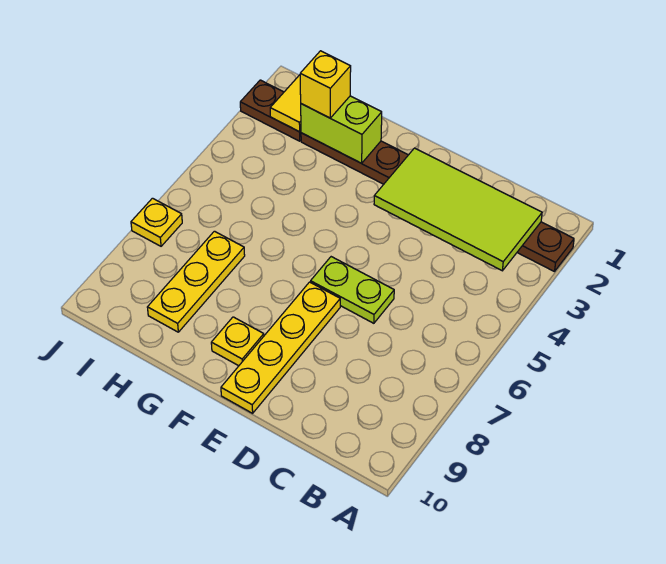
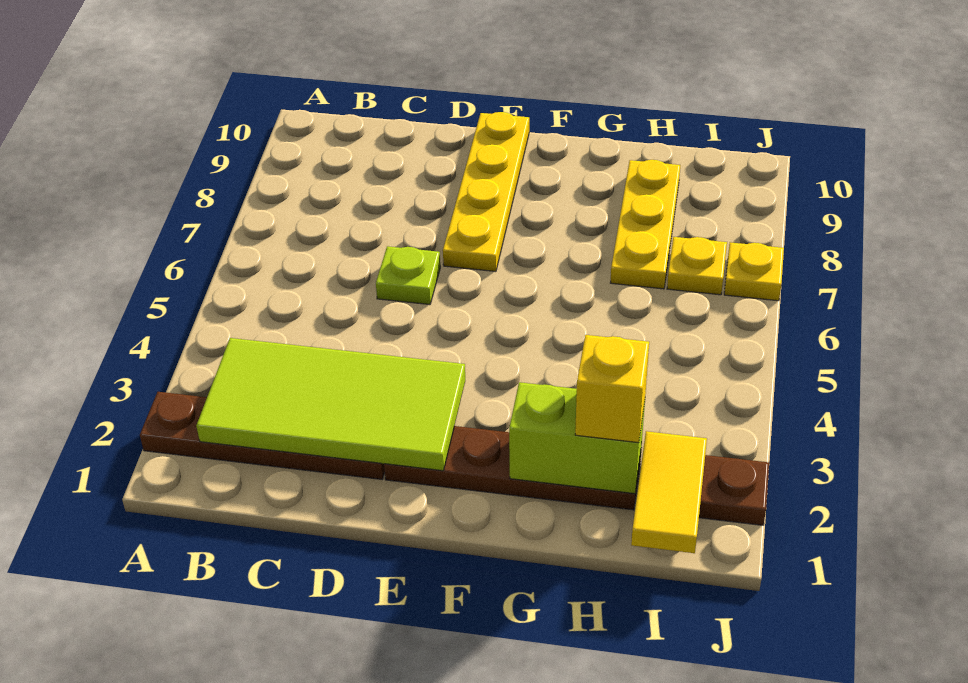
lime 1x2 plate [311,257,394,323] -> lime 1x1 plate [376,246,440,305]
yellow 1x1 plate [211,317,264,366] -> yellow 1x1 plate moved to [667,237,727,295]

